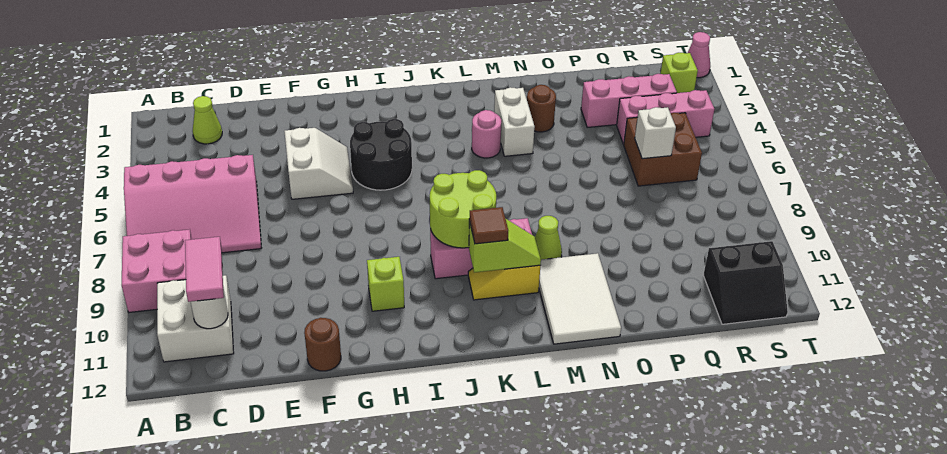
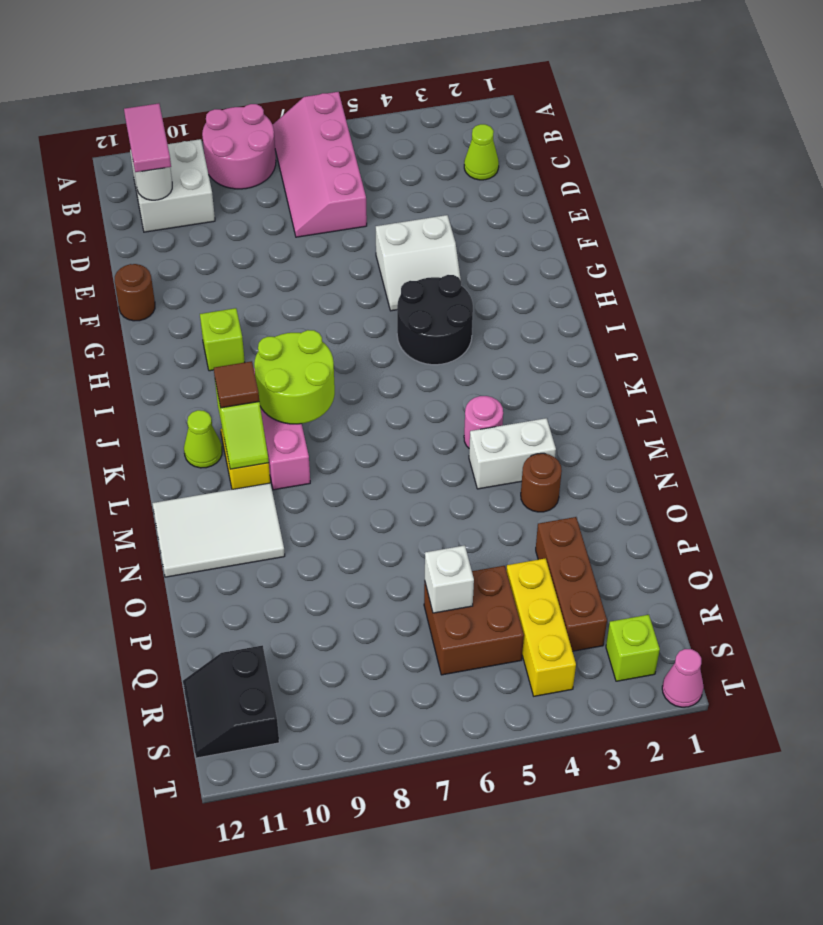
pink 3x4 slope [124,155,261,253] -> pink 2x4 slope [273,92,367,237]
pink 2x2 brick [122,230,192,312] -> pink 2x2 round brick [202,104,276,189]
pink 1x2 tile [185,237,224,302] -> pink 1x2 tile turned to [124,103,171,172]
lime 1x1 cone [535,216,562,260] -> lime 1x1 cone moved to [184,410,222,468]
pink 1x3 brick [581,74,677,128] -> brown 1x3 brick [536,517,607,651]
pink 1x3 brick [617,90,714,144] -> yellow 1x3 brick [506,558,576,696]

